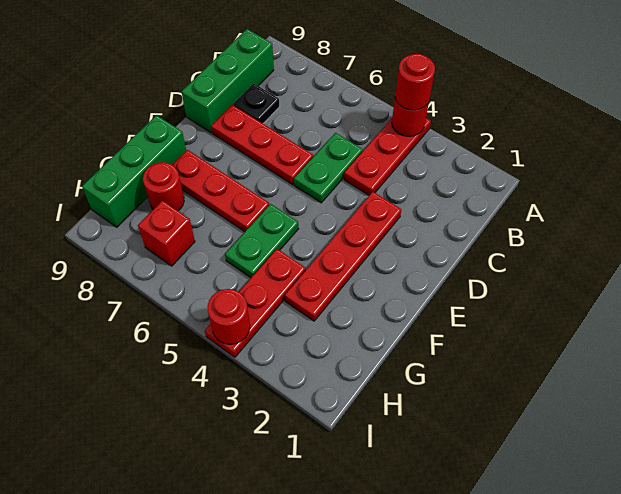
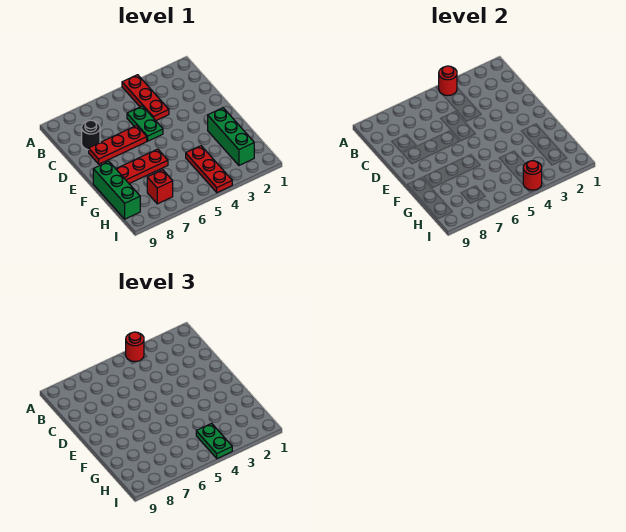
green 1x3 brick [182,29,274,133] -> green 1x3 brick moved to [208,108,254,165]
black 1x1 plate [233,84,279,123] -> black 1x1 round brick [82,120,100,150]
red 1x4 plate [285,192,401,321] -> none
green 1x2 plate [225,204,299,278] -> green 1x2 plate moved to [196,423,232,459]
red 1x1 round brick [143,162,184,211] -> none

